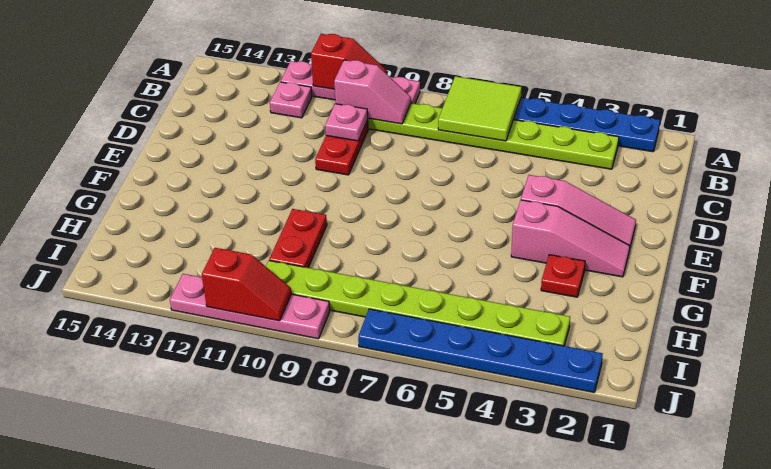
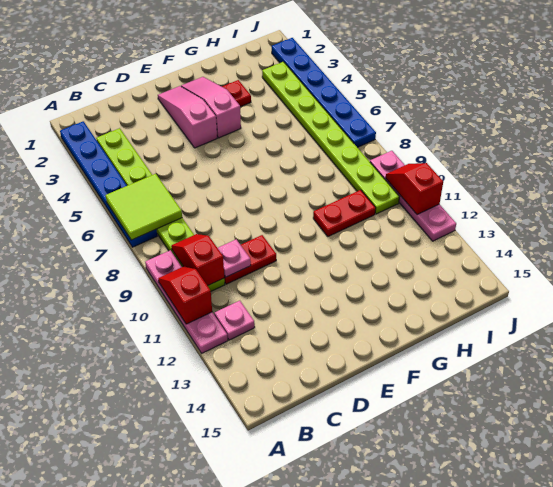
pink 1x2 slope [334,60,411,124] -> red 1x2 slope [171,234,224,286]

